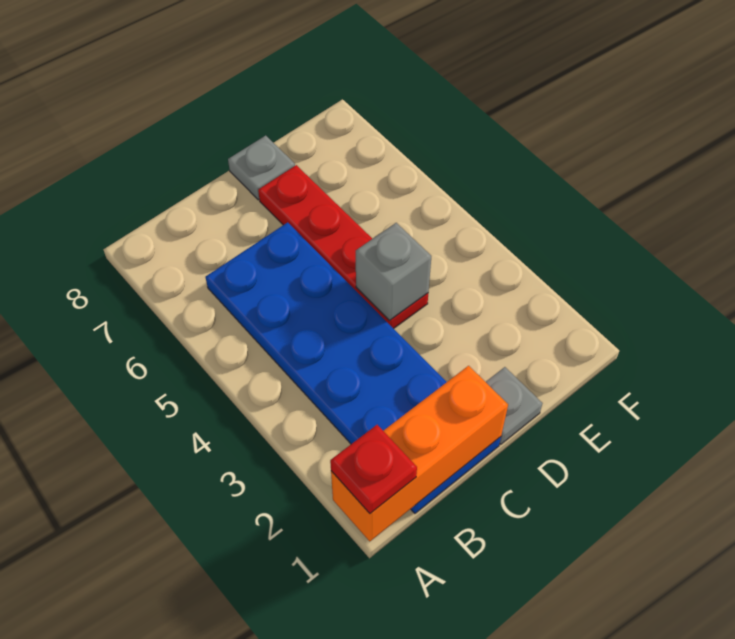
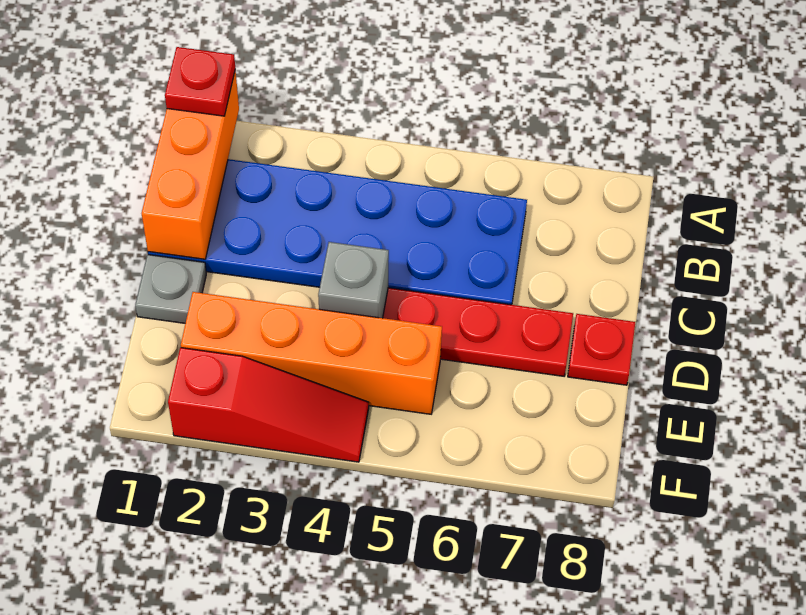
grey 1x1 plate [228,136,295,200] -> red 1x1 plate [568,314,635,385]
none -> orange 1x4 brick [181,292,442,414]
none -> red 1x3 slope [168,347,369,462]

